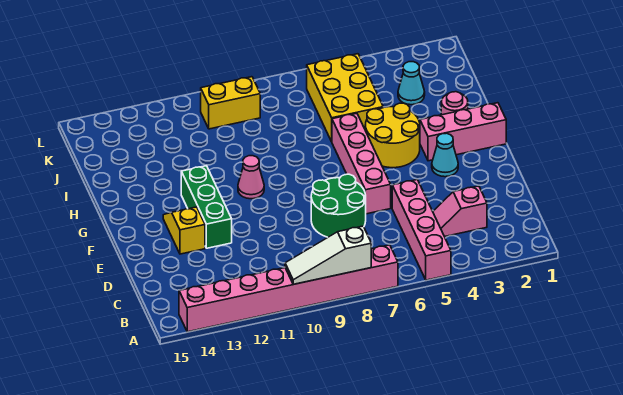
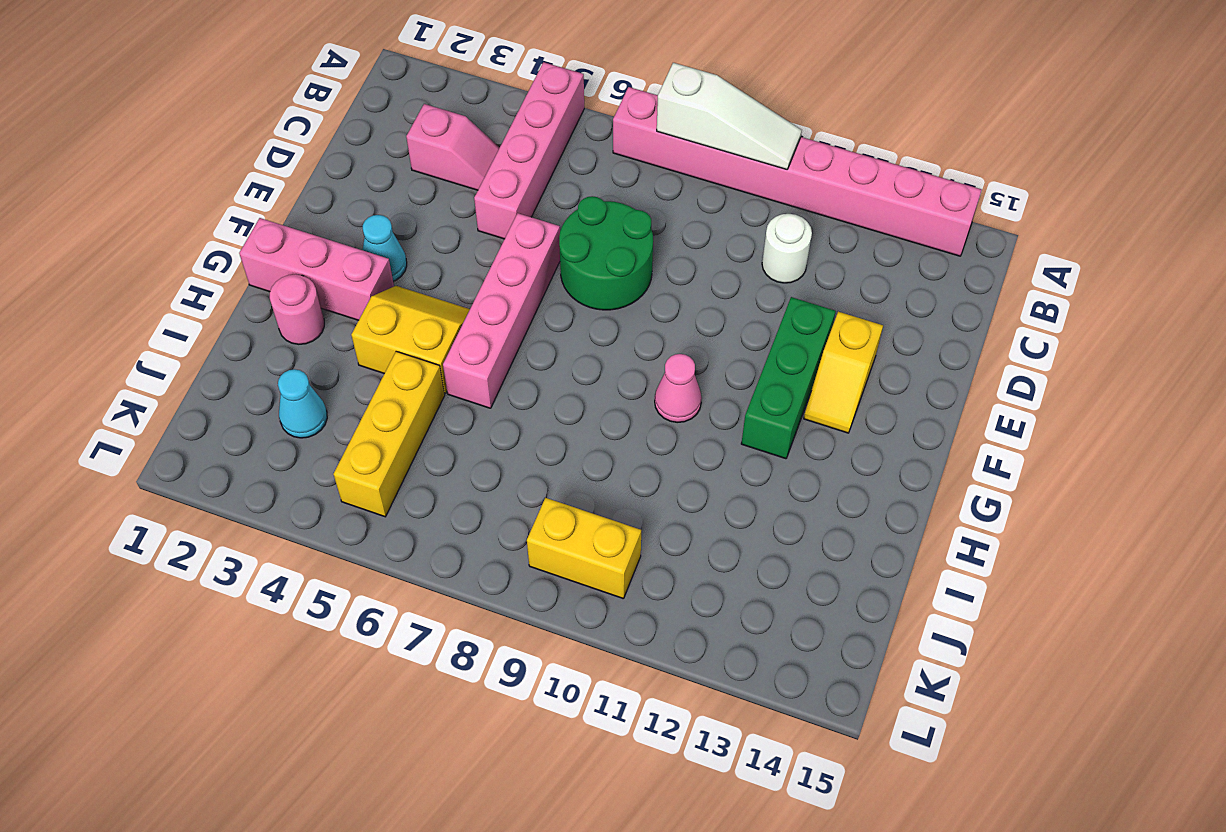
none -> white 1x1 round brick [762,214,812,283]
yellow 2x2 round brick [365,103,420,168] -> yellow 2x2 slope [351,286,470,393]
yellow 2x3 brick [307,54,383,142] -> yellow 1x3 brick [333,352,445,517]

